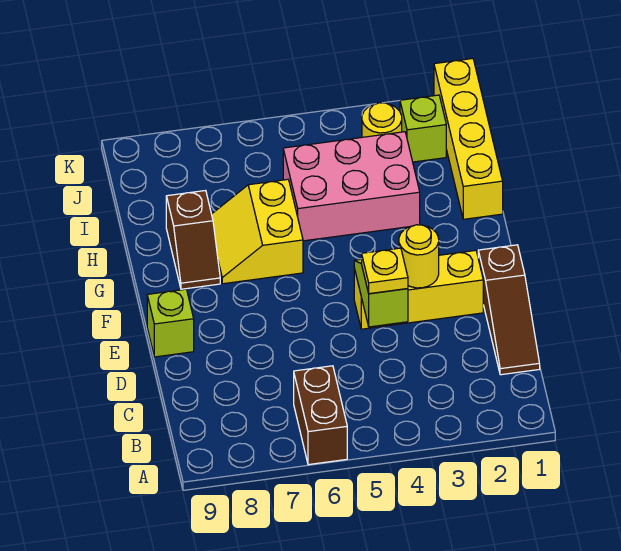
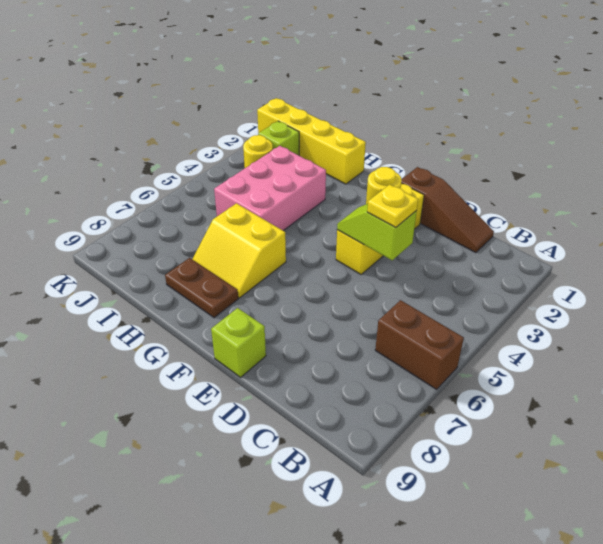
brown 1x2 slope [166,190,220,289] -> brown 1x2 plate [165,258,238,318]

